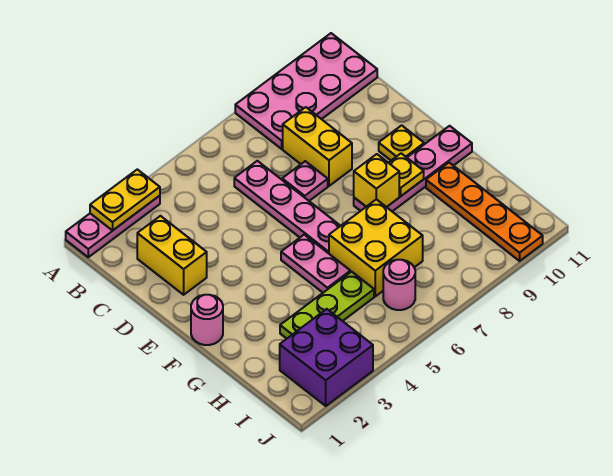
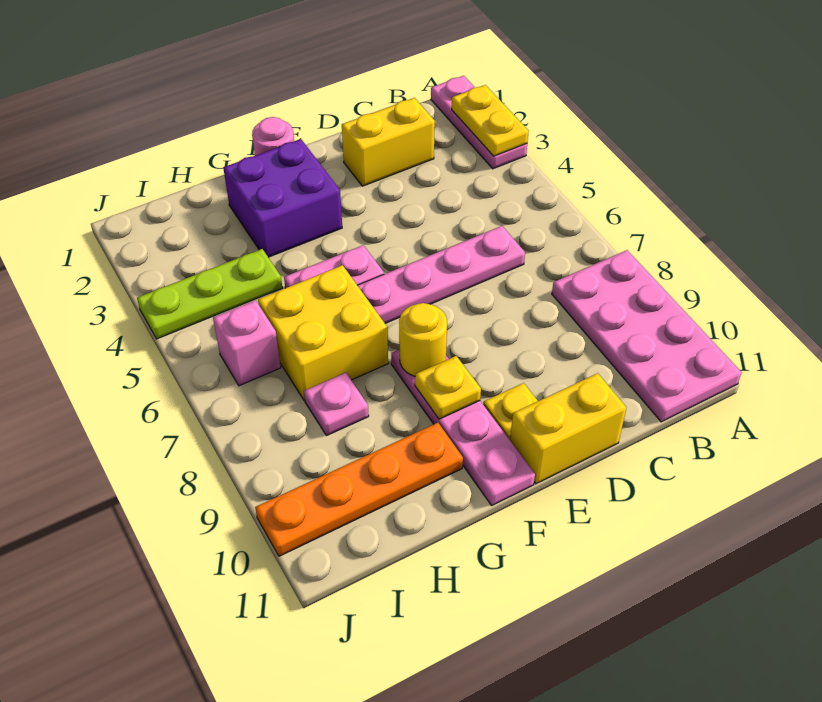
yellow 1x2 brick [283,107,352,186] -> yellow 1x2 brick moved to [510,373,626,484]
pink 1x1 plate [282,161,328,201] -> pink 1x1 plate moved to [304,373,369,436]
yellow 1x1 brick [354,154,399,207] -> yellow 1x1 round brick [399,303,447,376]
lime 1x3 plate [280,272,374,338] -> lime 1x3 plate turned to [137,249,282,339]
purple 2x2 brick [280,309,373,406] -> purple 2x2 brick moved to [223,139,342,257]
pink 1x1 round brick [383,260,415,310] -> pink 1x1 brick [213,300,281,386]

